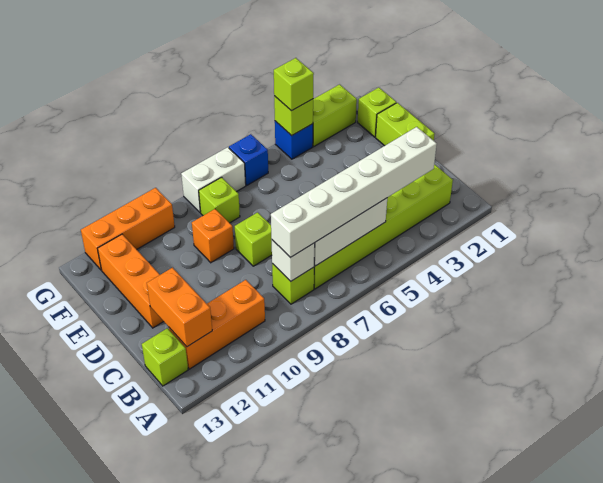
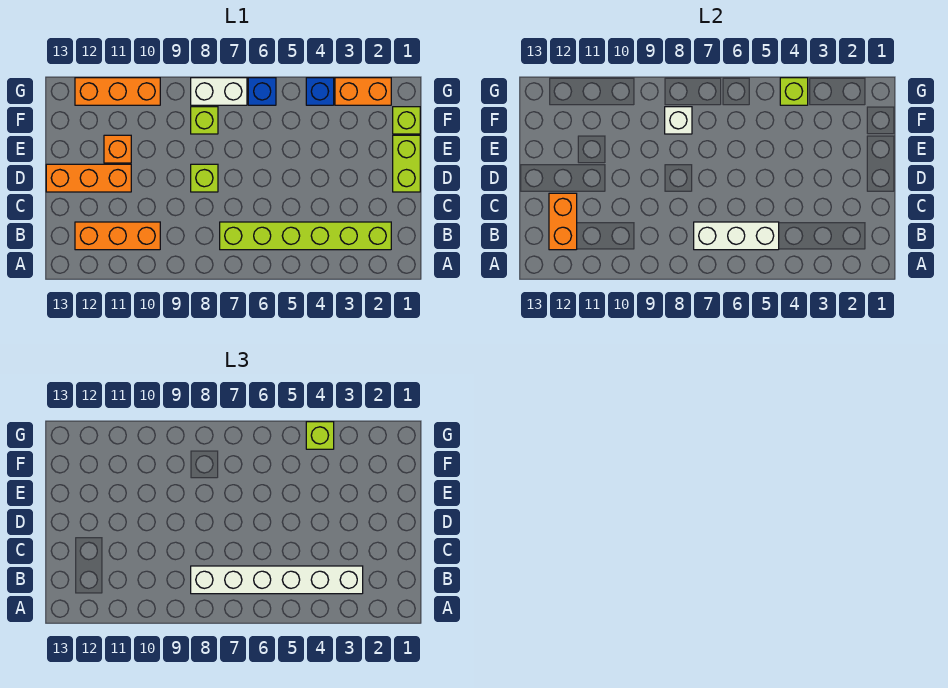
lime 1x1 brick [272,264,314,304] -> none
white 1x1 brick [272,240,315,281] -> white 1x1 brick moved to [665,107,692,134]
lime 1x1 brick [142,328,188,386] -> none
orange 1x3 brick [98,234,164,328] -> orange 1x3 brick turned to [46,164,131,192]
orange 1x1 brick [192,209,234,263] -> orange 1x1 brick moved to [104,135,131,163]
lime 1x2 brick [313,85,357,146] -> orange 1x2 brick [335,78,391,105]

